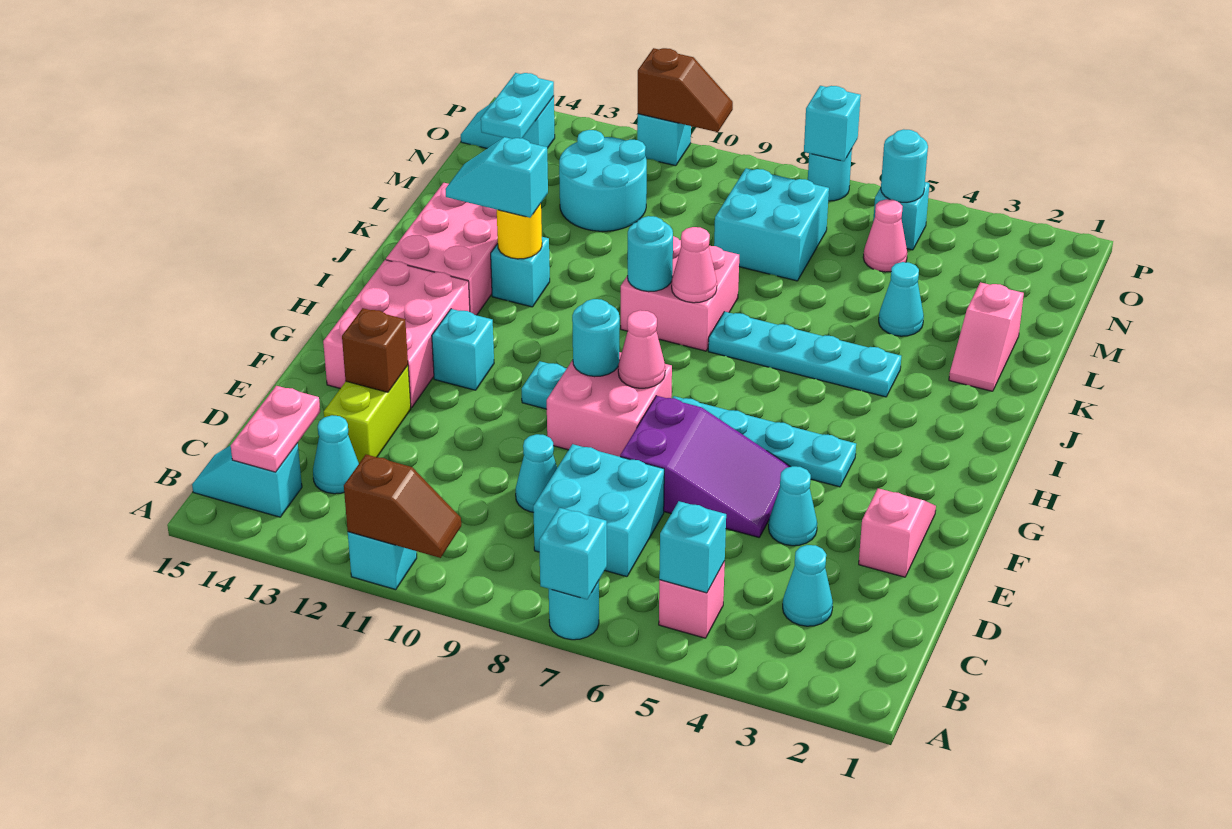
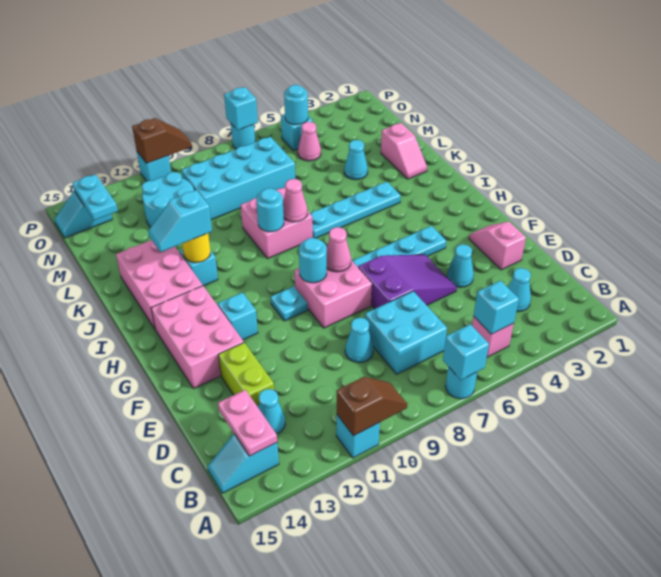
brown 1x1 brick [342,308,408,392] -> none
cyan 2x2 brick [714,168,829,281] -> cyan 2x4 brick [181,137,295,220]

